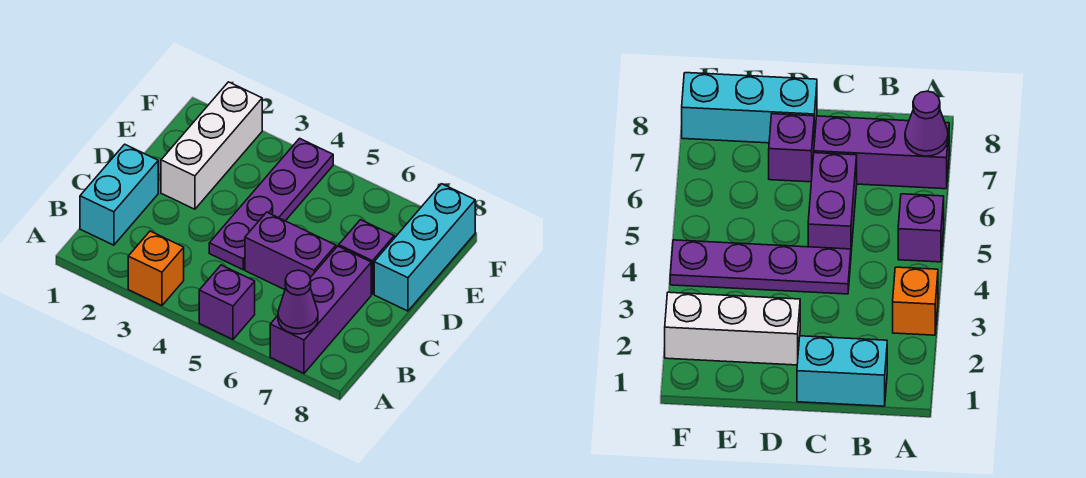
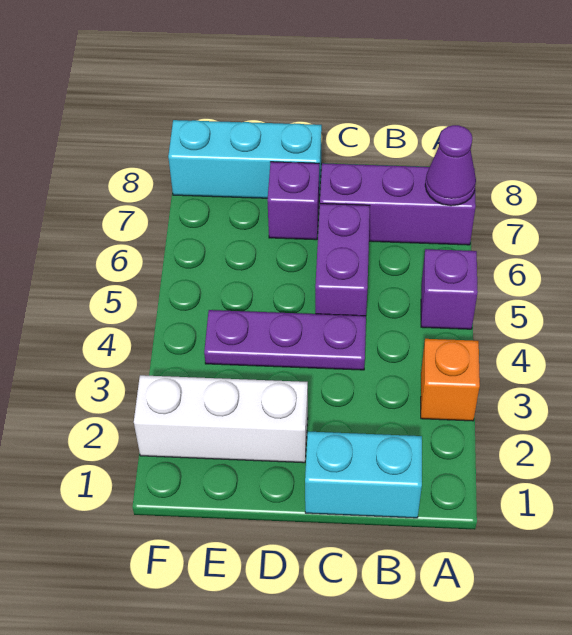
purple 1x4 plate [209,138,333,270] -> purple 1x3 plate [204,310,366,370]

